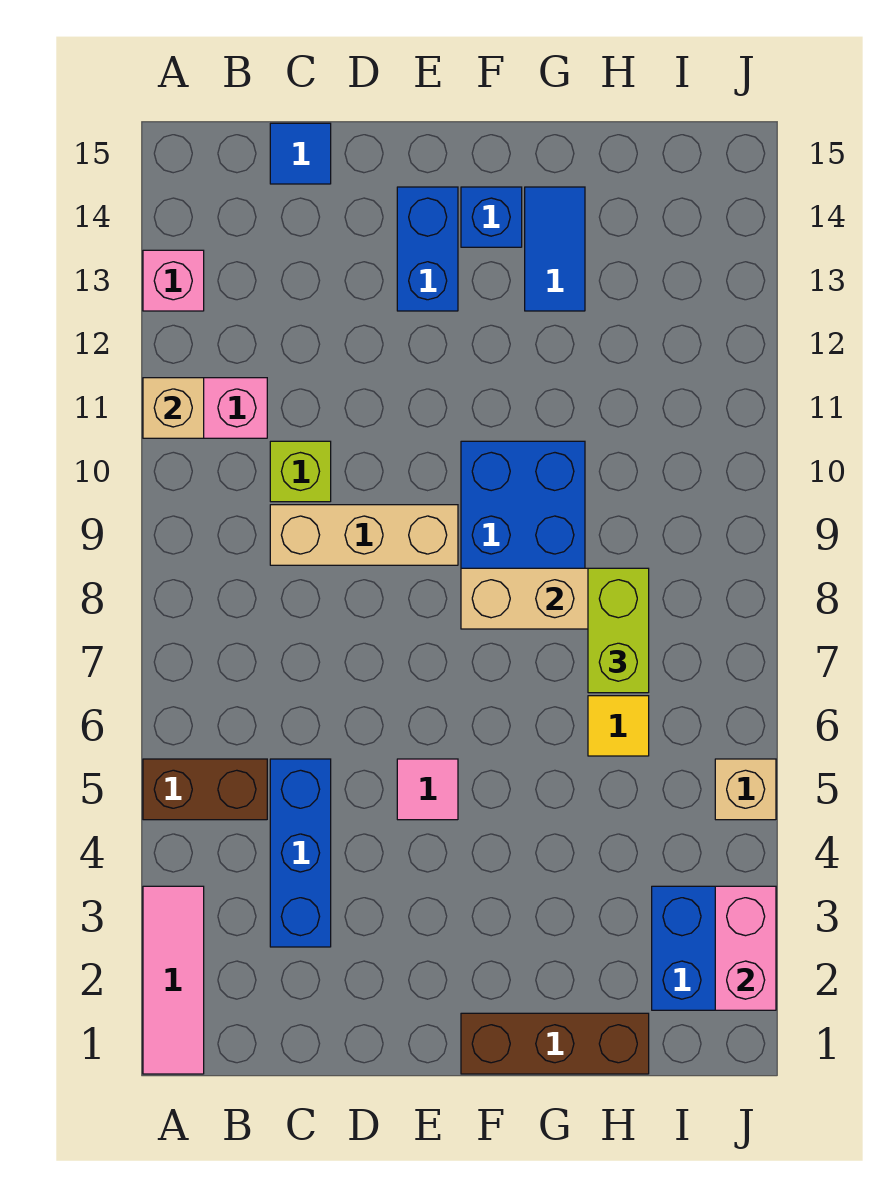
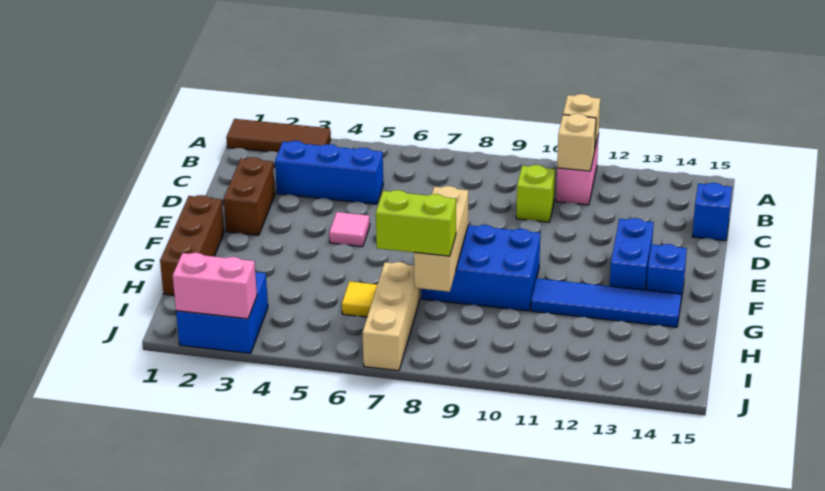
pink 1x3 tile [143,886,204,1074] -> brown 1x3 tile [226,119,331,152]
brown 1x2 brick [143,759,267,820] -> brown 1x2 brick moved to [224,157,275,235]
pink 1x1 brick [143,250,204,311] -> none
tan 1x3 brick [270,505,458,565] -> tan 1x3 brick moved to [362,262,420,371]
blue 1x1 tile [270,123,331,184] -> blue 1x1 brick [692,183,732,241]
blue 1x2 brick [397,187,458,311] -> blue 1x2 brick turned to [610,218,654,290]
blue 1x2 tile [525,187,585,311] -> blue 1x4 tile [531,278,682,327]
tan 1x1 brick [715,759,776,820] -> tan 1x1 brick moved to [557,114,596,171]

